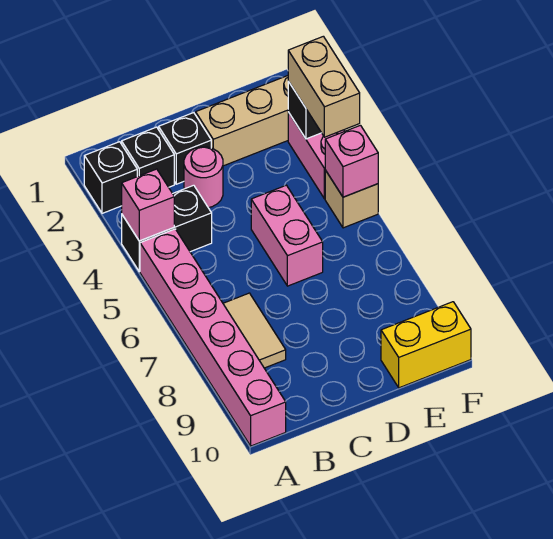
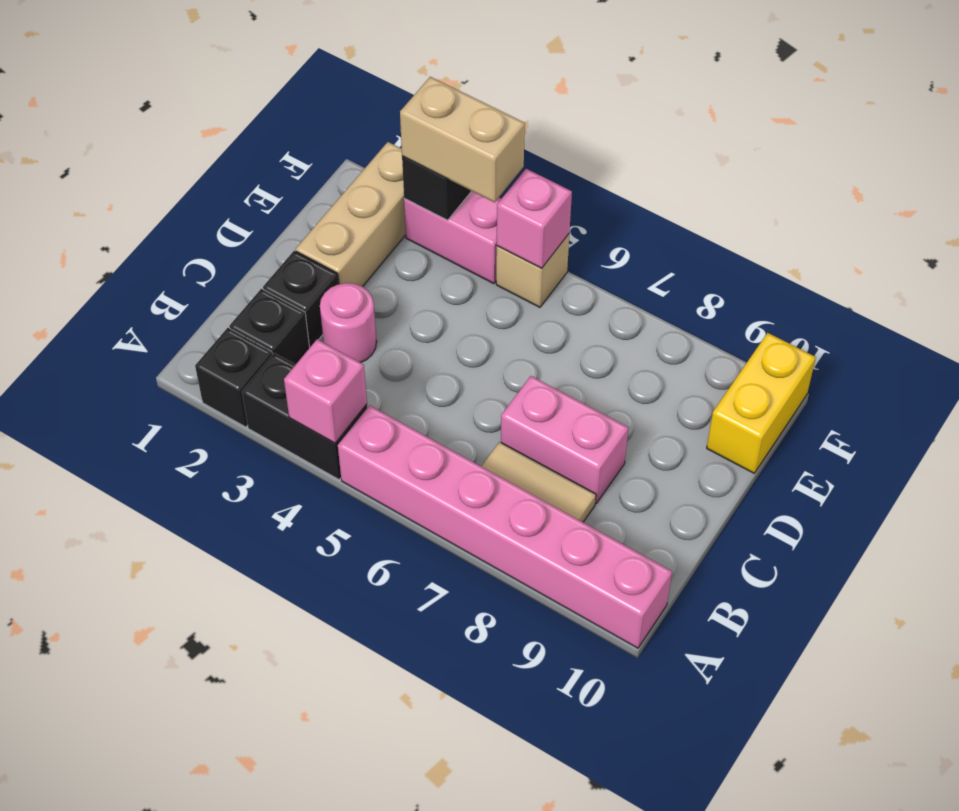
black 1x2 brick [122,185,212,272] -> black 1x2 brick turned to [242,353,367,480]
pink 1x2 brick [251,185,323,286] -> pink 1x2 brick moved to [501,376,628,503]

